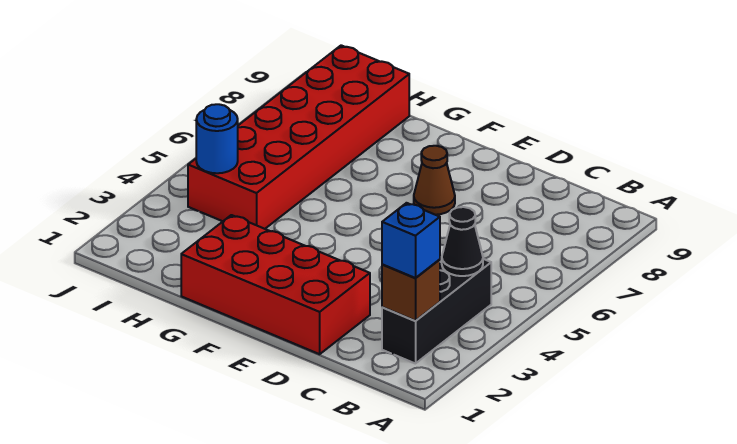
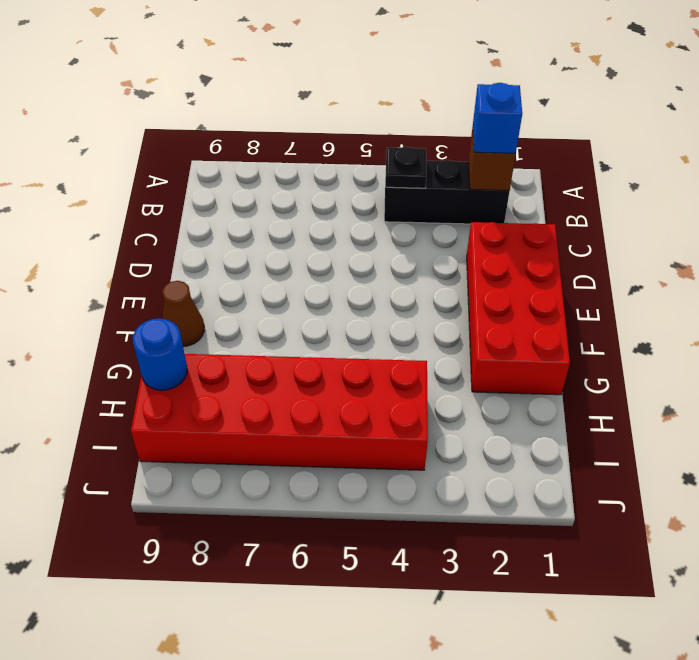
black 1x1 cone [442,207,483,276] -> black 1x1 plate [386,147,426,188]
brown 1x1 cone [414,146,455,215] -> brown 1x1 cone moved to [162,281,204,347]
blue 1x1 round brick [196,104,238,173] -> blue 1x1 round brick moved to [133,319,187,390]

